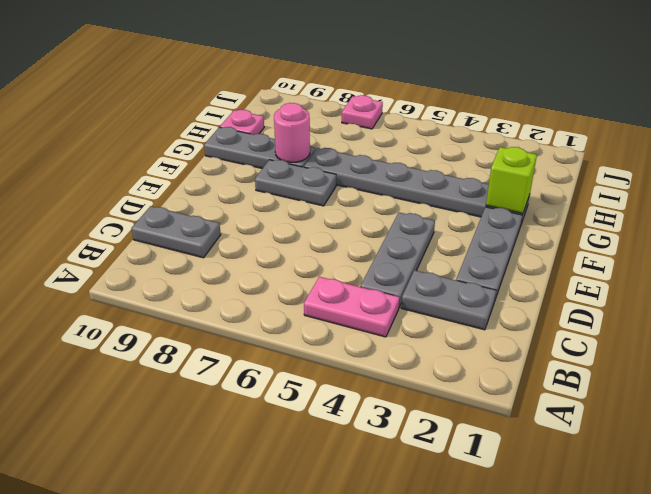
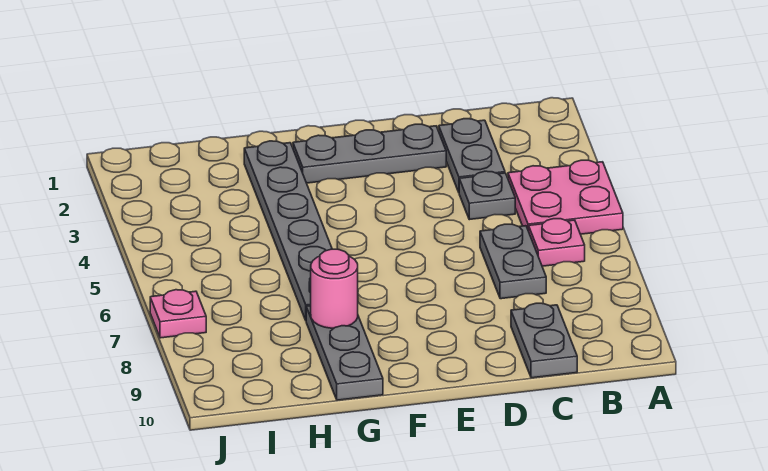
pink 1x2 plate [304,277,400,337] -> pink 2x2 plate [508,160,623,234]
grey 1x3 plate [361,212,435,307] -> grey 1x1 plate [459,171,515,220]
grey 1x2 plate [255,160,336,206] -> grey 1x2 plate moved to [480,224,546,299]
lime 1x1 brick [486,147,537,213] -> none
pink 1x1 plate [220,110,264,135] -> pink 1x1 plate moved to [529,219,585,266]

